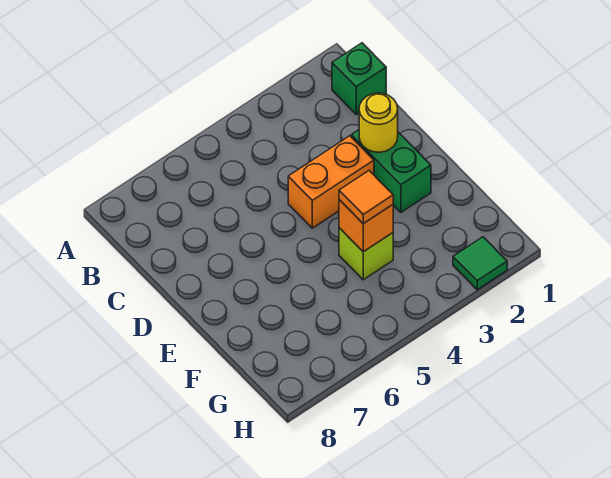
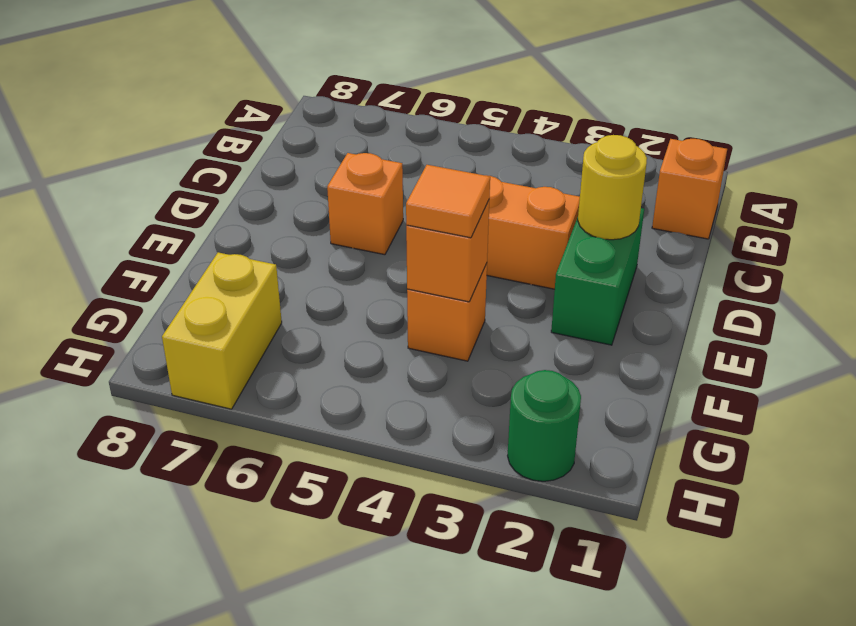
green 1x1 brick [332,43,386,114] -> orange 1x1 brick [652,139,727,239]
none -> orange 1x1 brick [327,153,403,255]
lime 1x1 brick [339,228,393,280] -> orange 1x1 brick [407,263,487,361]
none -> yellow 1x2 brick [162,252,282,409]
green 1x1 tile [453,237,507,290] -> green 1x1 round brick [508,370,581,481]

